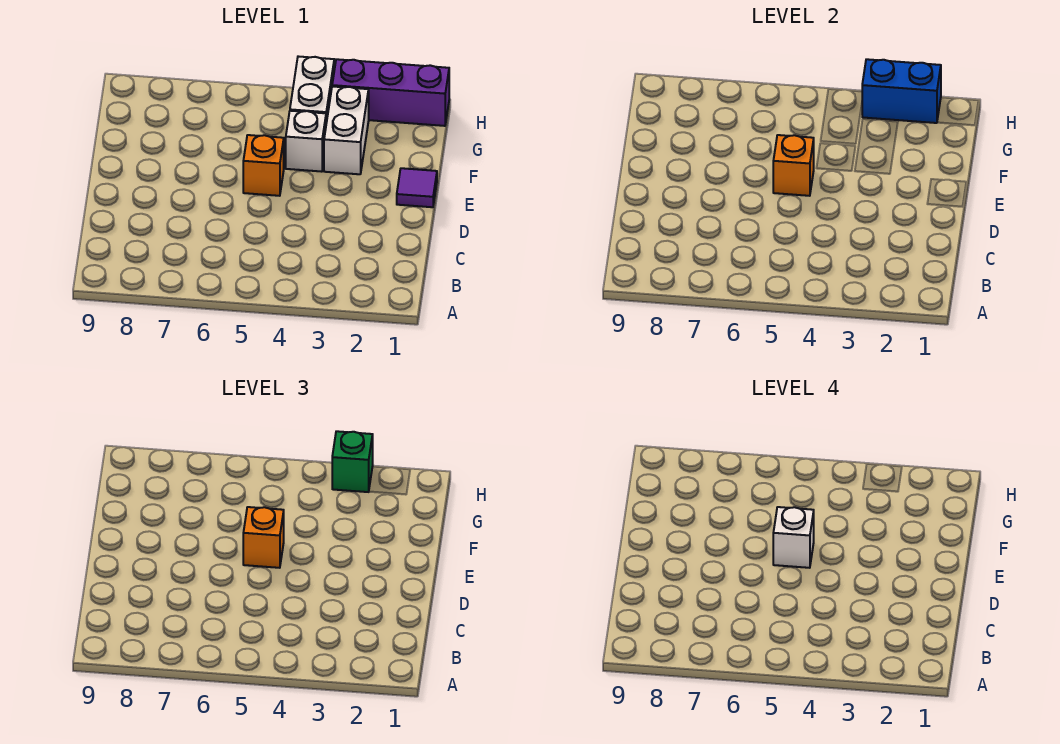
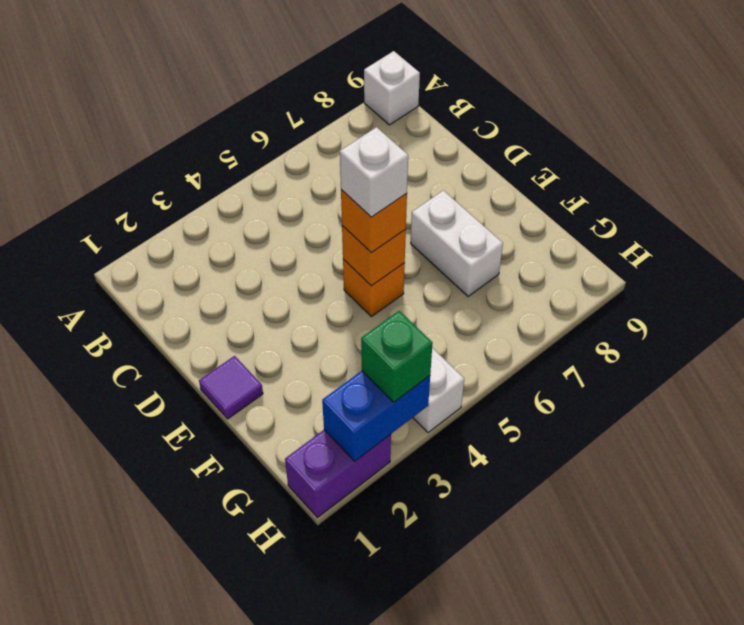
white 1x2 brick [324,86,369,174] -> white 1x2 brick moved to [411,190,503,297]
white 1x1 brick [286,111,326,172] -> white 1x1 brick moved to [364,51,420,125]
purple 1x3 brick [332,59,449,126] -> purple 1x2 brick [285,430,391,518]

